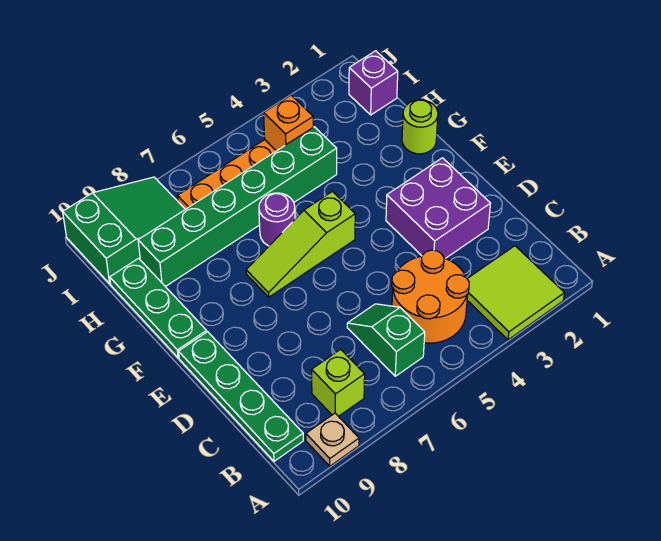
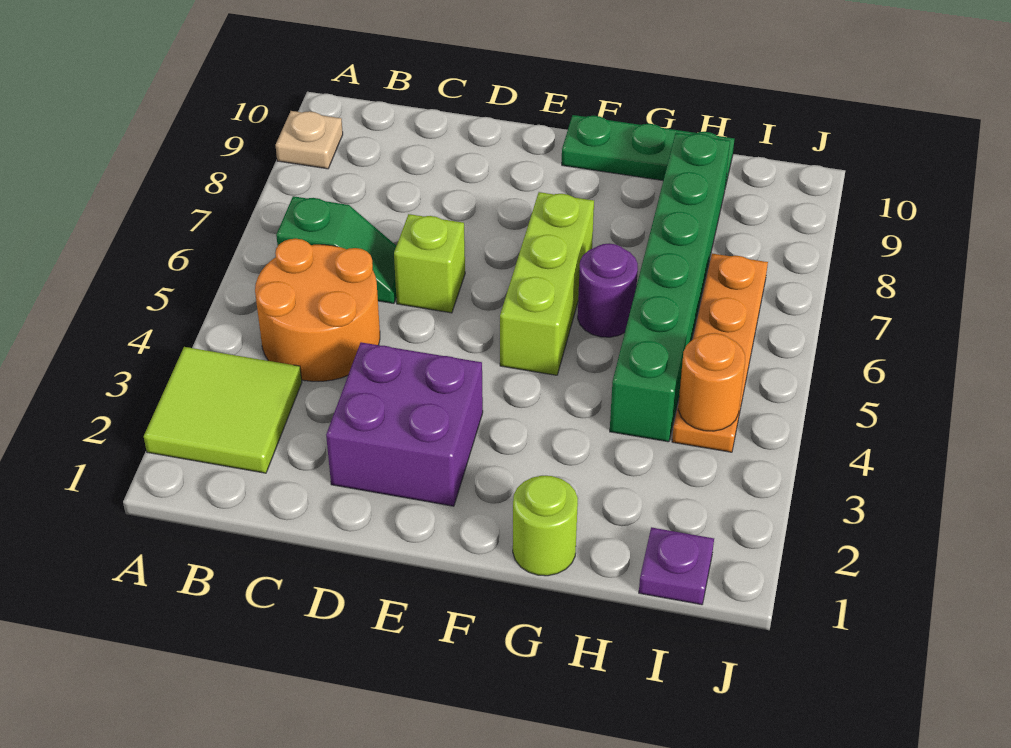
lime 1x1 brick [312,349,365,416] -> lime 1x1 brick moved to [394,214,465,313]
green 1x4 plate [179,332,303,461] -> none
lime 1x3 slope [246,192,355,297] -> lime 1x3 brick [500,192,594,375]
purple 1x1 brick [349,51,398,115] -> purple 1x1 plate [639,527,714,605]
orange 1x1 brick [264,95,313,151] -> orange 1x1 round brick [678,333,745,431]
green 2x3 slope [63,177,185,284] -> none

